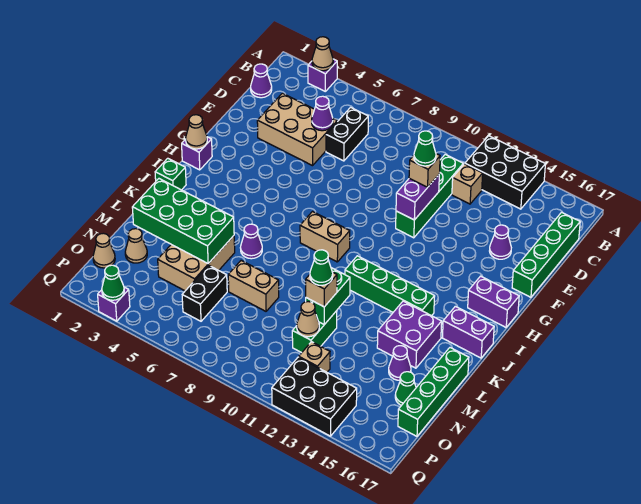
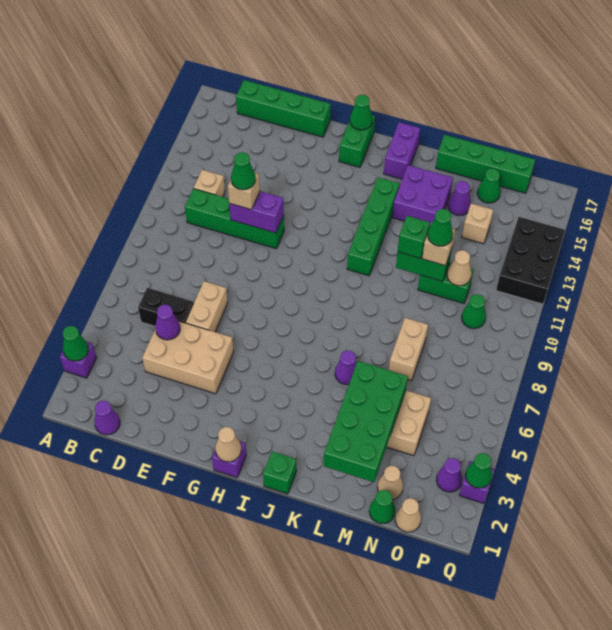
tan 1x1 cone [312,37,333,71] -> green 1x1 cone [63,326,88,361]
black 2x3 brick [465,136,545,209] -> none
tan 2x3 brick [257,93,337,166] -> tan 2x3 brick turned to [142,321,234,394]
purple 1x1 cone [490,225,511,259] -> purple 1x1 cone moved to [437,458,462,492]
purple 1x2 brick [468,276,519,327] -> green 1x2 brick [339,115,375,167]
none -> green 1x1 cone [350,95,373,130]
tan 1x2 brick [300,212,350,262] -> tan 1x2 brick moved to [186,281,228,332]
none -> green 1x1 brick [398,216,430,258]
none -> green 1x1 cone [369,490,395,524]
black 1x2 brick [182,265,227,321] -> none
none -> green 1x1 cone [462,294,486,329]
tan 1x1 brick [299,342,330,372] -> tan 1x1 brick moved to [462,203,493,244]

